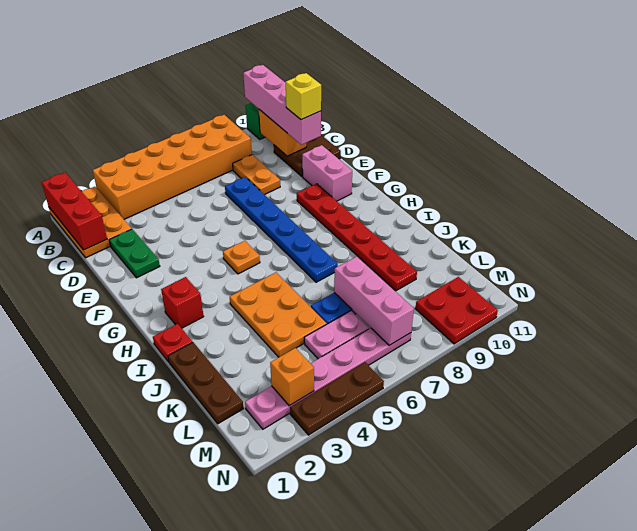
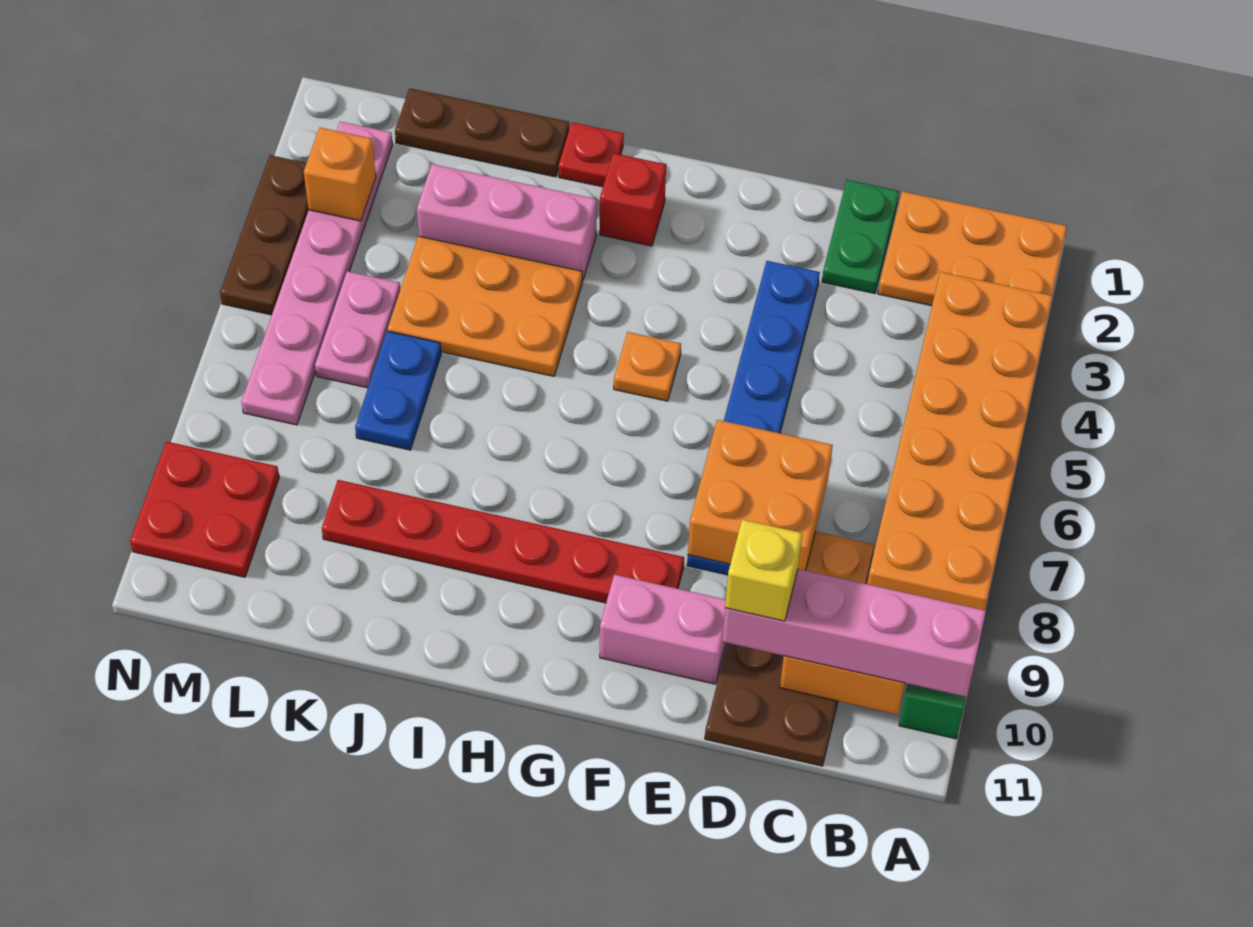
red 1x3 brick [42,173,107,250] -> none
green 1x2 plate [109,229,160,278] -> green 1x2 plate turned to [822,180,899,294]
blue 1x6 plate [225,177,338,282] -> blue 1x6 plate turned to [687,261,820,575]
none -> orange 2x2 brick [688,420,833,570]
pink 1x3 brick [334,257,414,345] -> pink 1x3 brick moved to [417,164,596,281]

